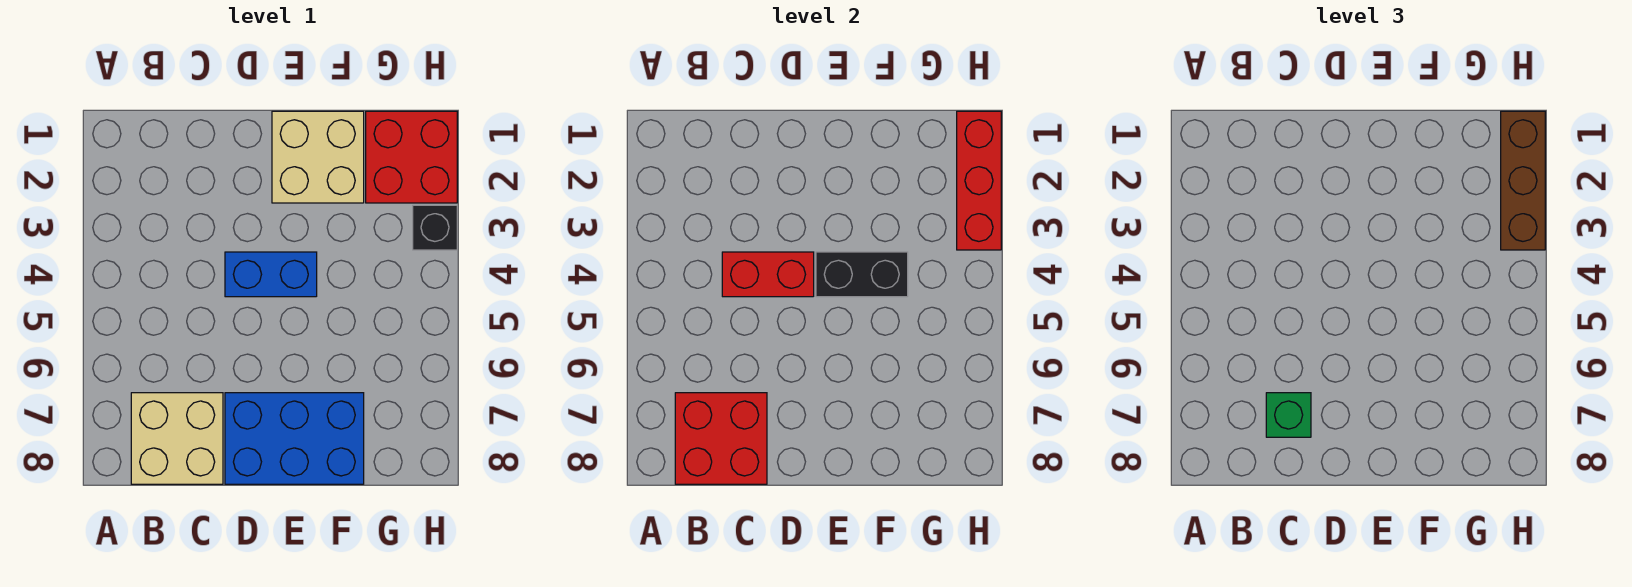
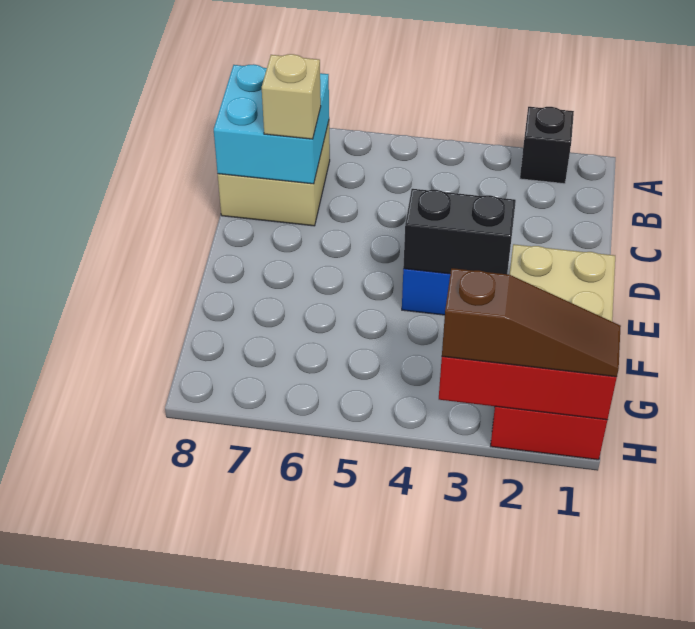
red 2x2 brick [675,393,767,484] -> cyan 2x2 brick [214,64,329,184]
red 1x2 brick [722,252,814,297] -> none
green 1x1 brick [1266,393,1311,437] -> tan 1x1 brick [262,54,321,139]
blue 2x3 brick [225,393,364,484] -> none
black 1x2 brick [816,252,908,297] -> black 1x2 brick turned to [403,189,516,274]
brown 1x3 brick [1501,111,1545,250] -> brown 1x3 slope [442,268,621,377]
black 1x1 brick [413,205,457,250] -> black 1x1 brick moved to [520,107,574,184]

